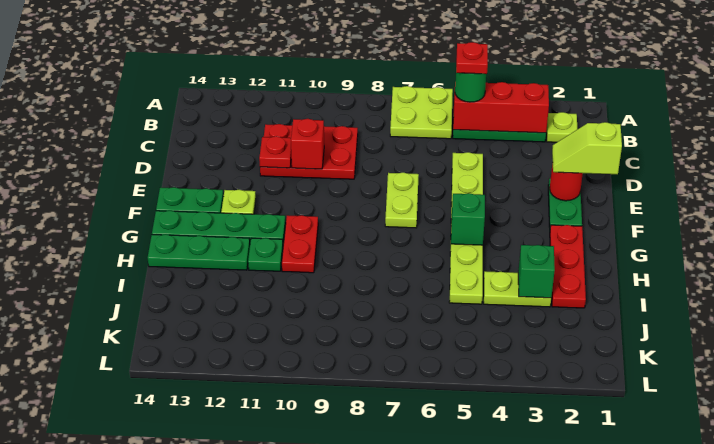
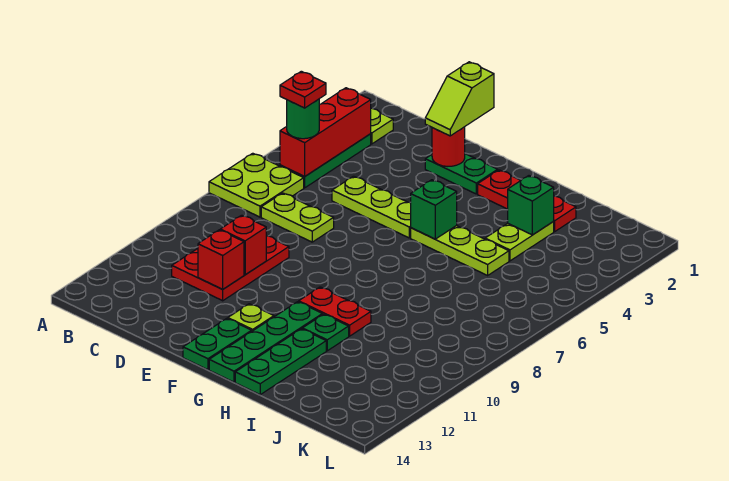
red 1x1 plate [259,136,291,168] -> red 1x1 brick [198,230,244,289]
lime 1x2 plate [385,172,419,228] -> lime 1x2 plate moved to [261,193,334,242]

